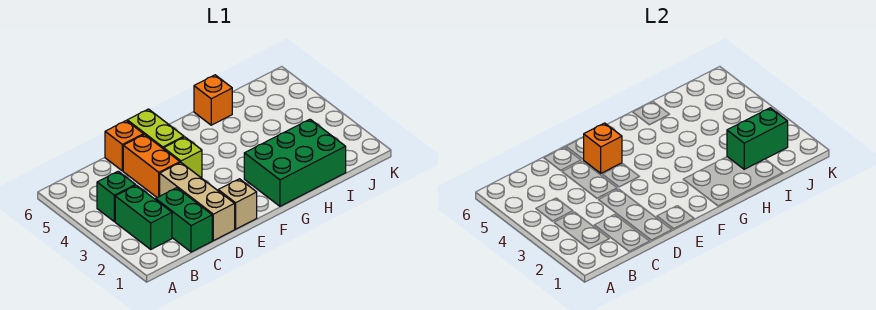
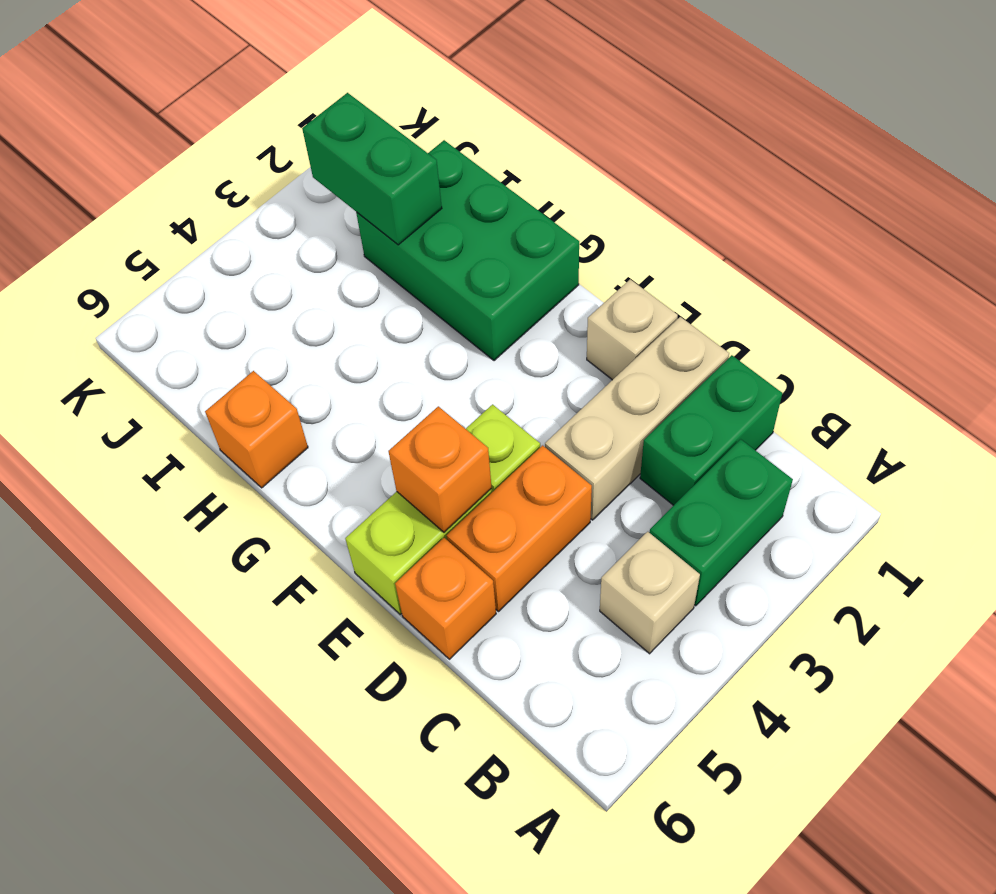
green 1x1 brick [97,171,136,222] -> tan 1x1 brick [600,532,700,654]

